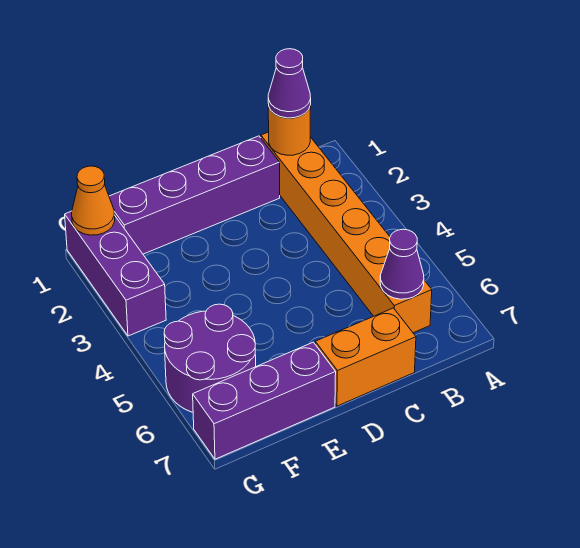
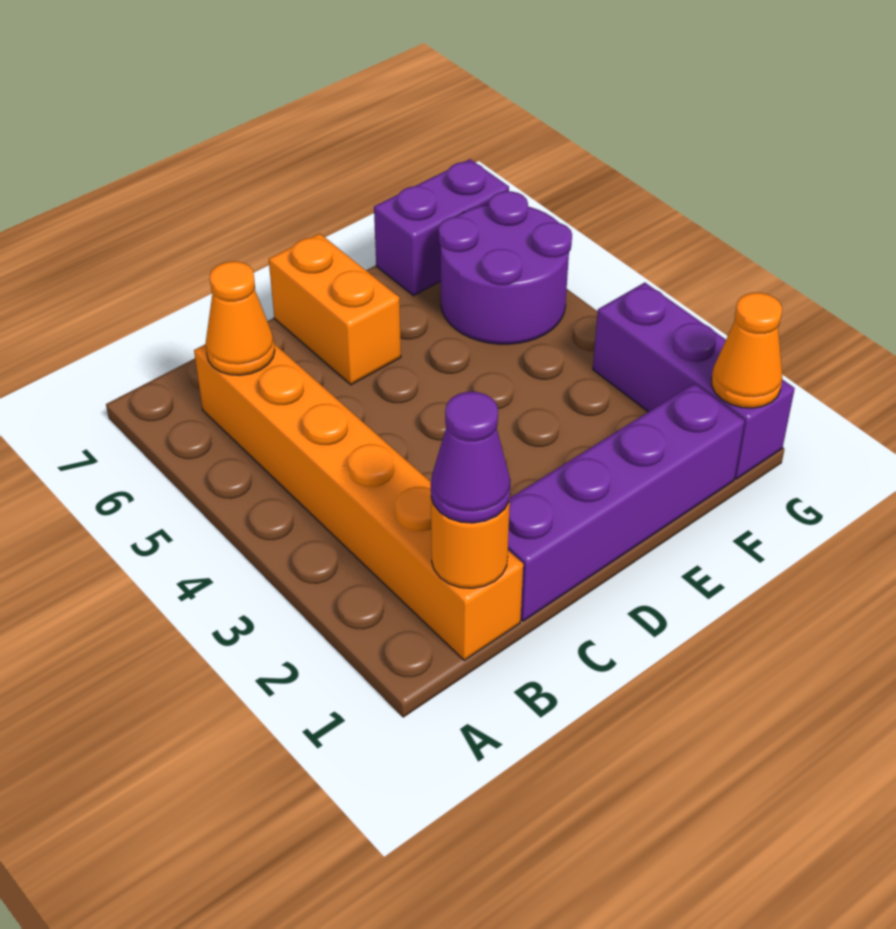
purple 1x1 cone [380,229,424,299] -> orange 1x1 cone [206,261,275,375]
orange 1x2 brick [315,308,416,406] -> orange 1x2 brick turned to [269,233,401,385]
purple 1x3 brick [193,342,336,459] -> purple 1x2 brick [374,159,509,296]

